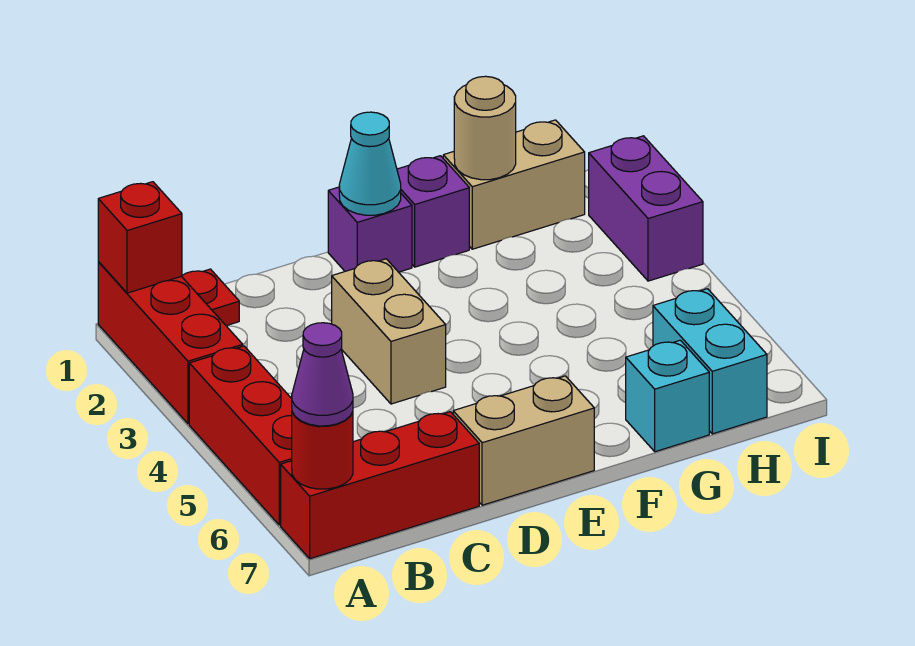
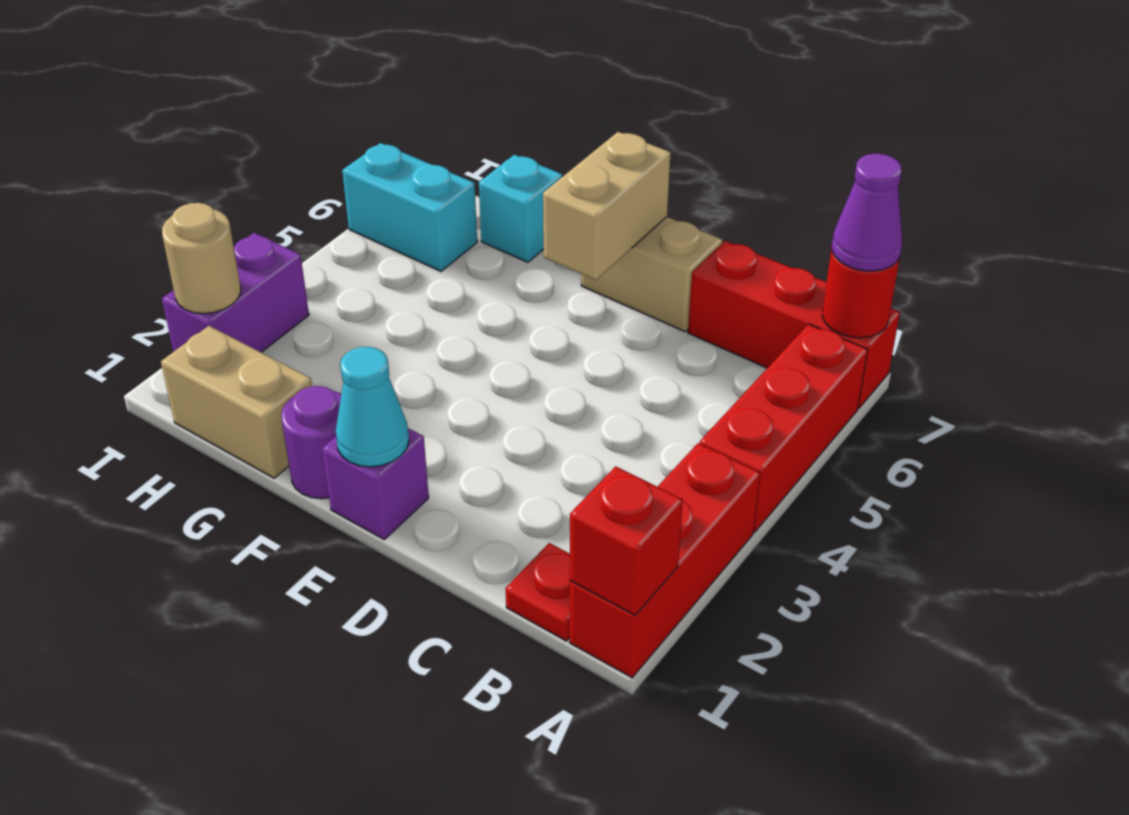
tan 1x2 brick [332,259,446,404] -> tan 1x2 brick moved to [543,132,671,280]
purple 1x1 brick [397,156,469,267] -> purple 1x1 round brick [281,386,341,499]
tan 1x1 round brick [454,76,516,180] -> tan 1x1 round brick moved to [162,203,241,314]
cyan 1x2 brick [653,289,767,434] -> cyan 1x2 brick turned to [342,143,477,271]

